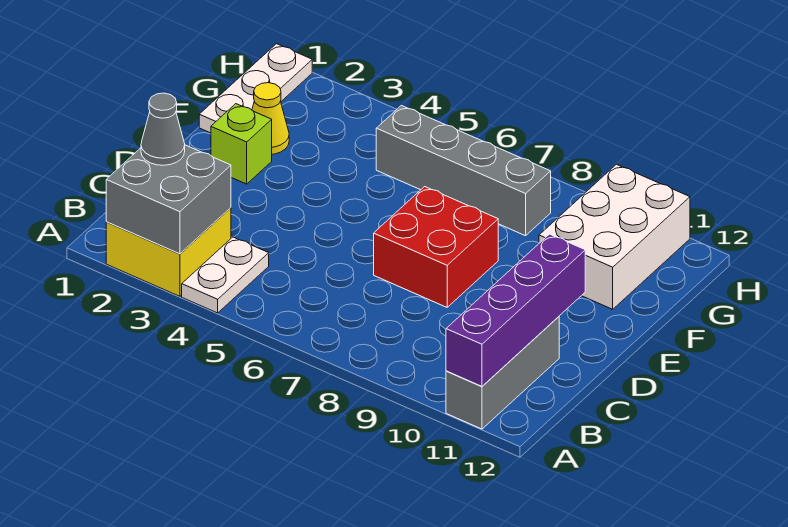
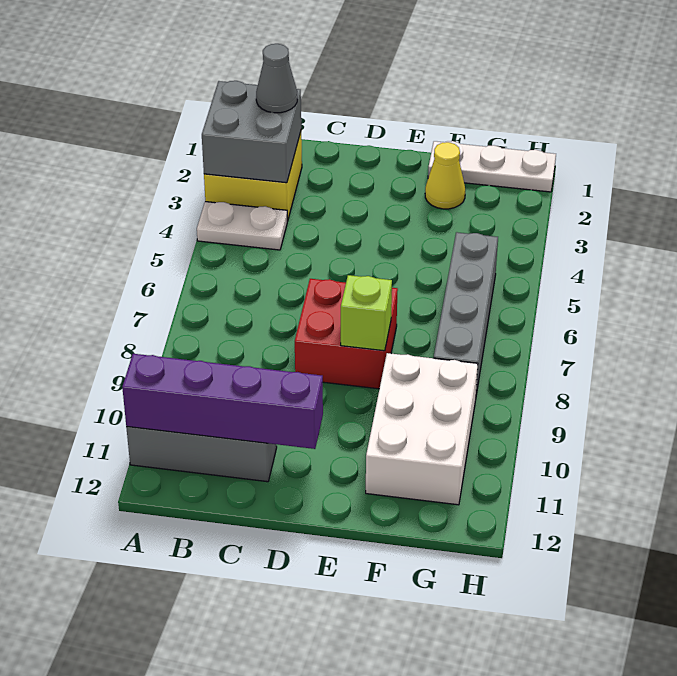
lime 1x1 brick [211,104,272,184] -> lime 1x1 brick moved to [341,275,392,351]
white 2x3 brick [539,164,690,309] -> white 2x3 brick turned to [366,353,478,505]

